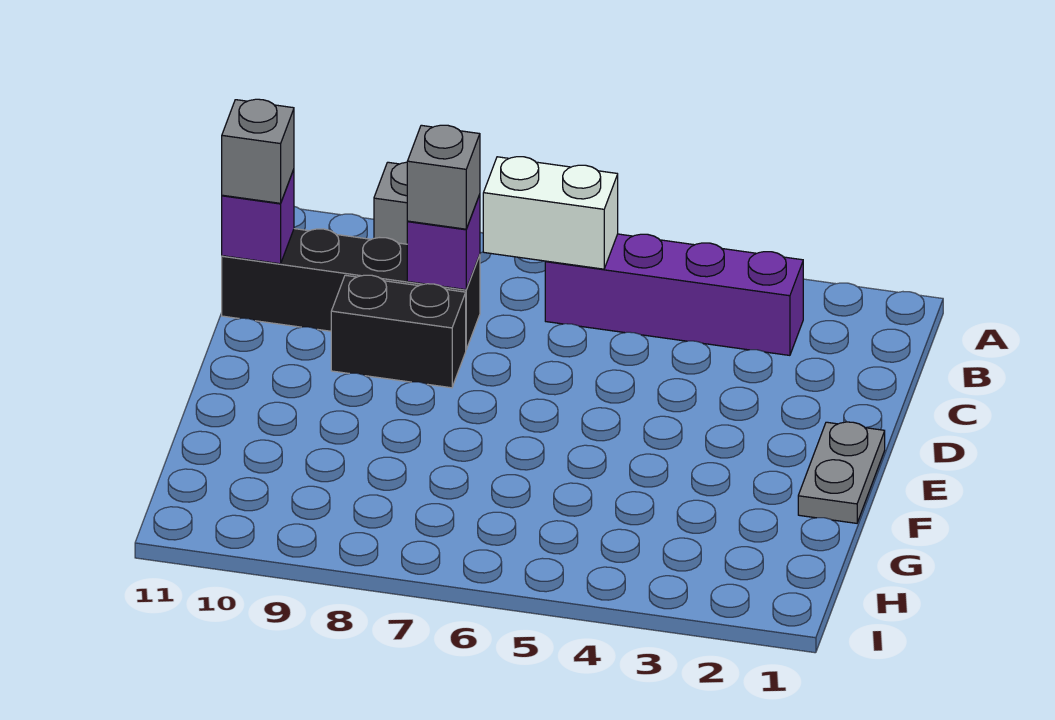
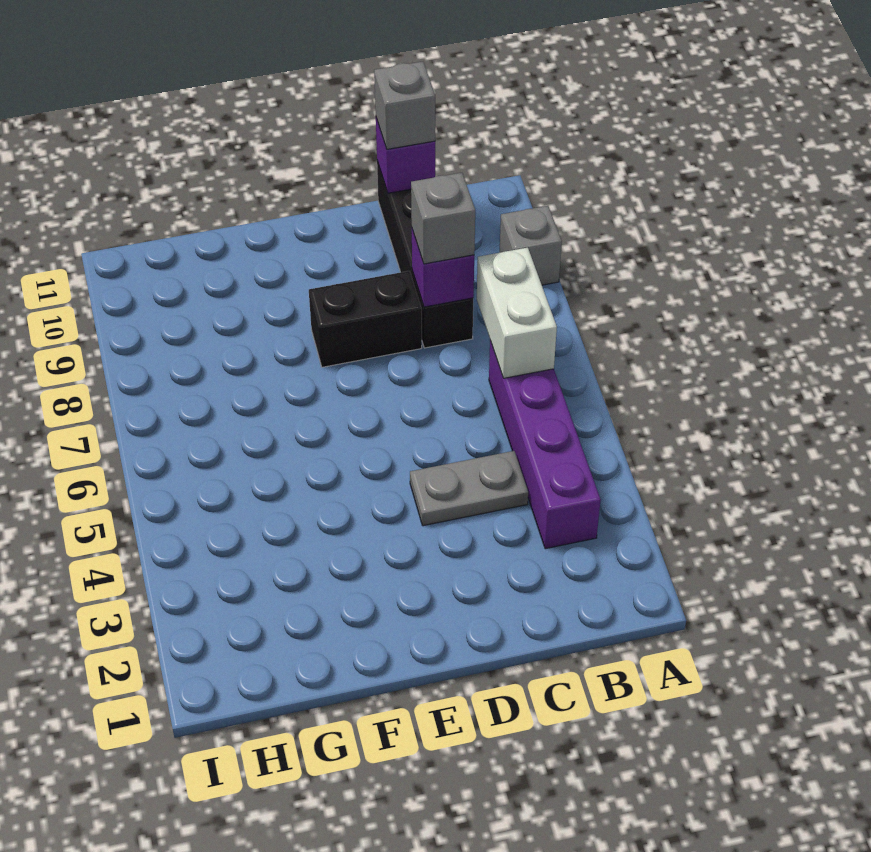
black 1x2 brick [331,275,466,388] -> black 1x2 brick turned to [309,271,422,367]
grey 1x2 plate [798,422,885,523] -> grey 1x2 plate moved to [410,451,528,526]

